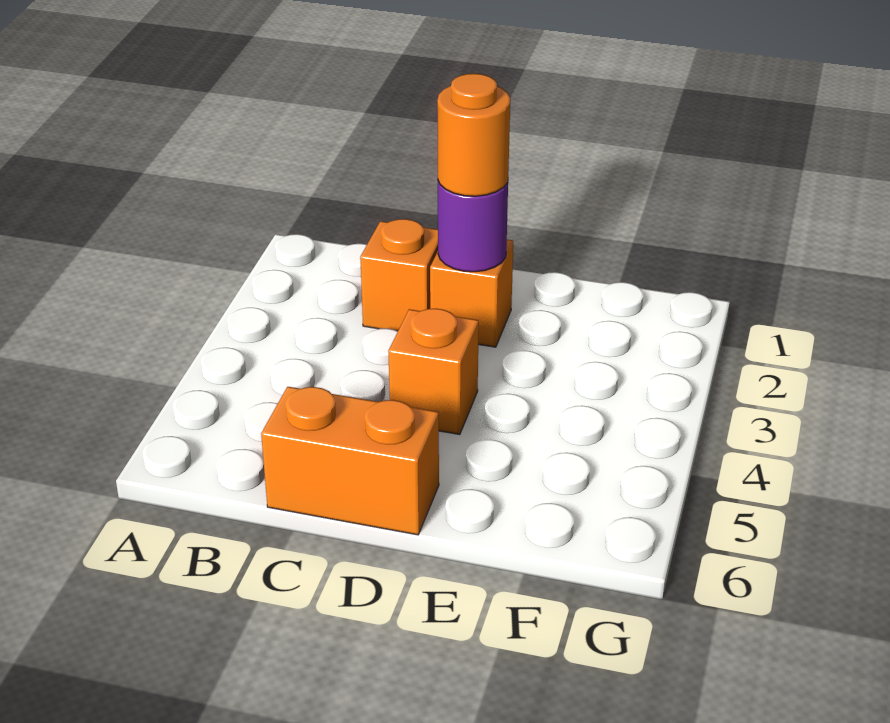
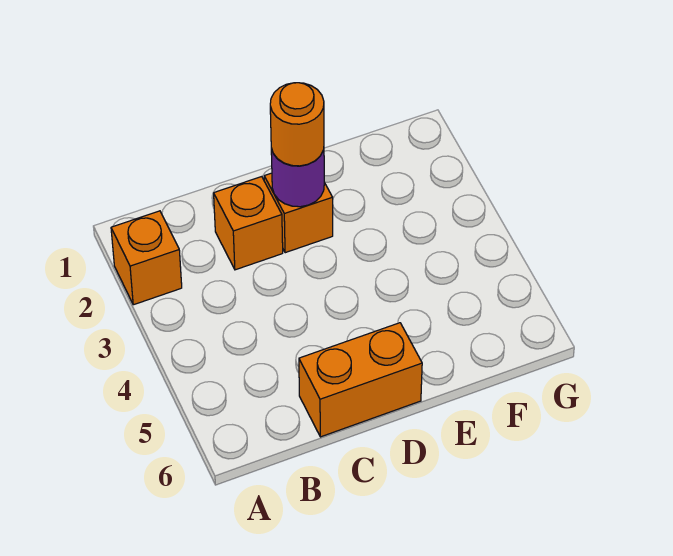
orange 1x1 brick [388,309,479,435] -> orange 1x1 brick moved to [111,211,182,305]

